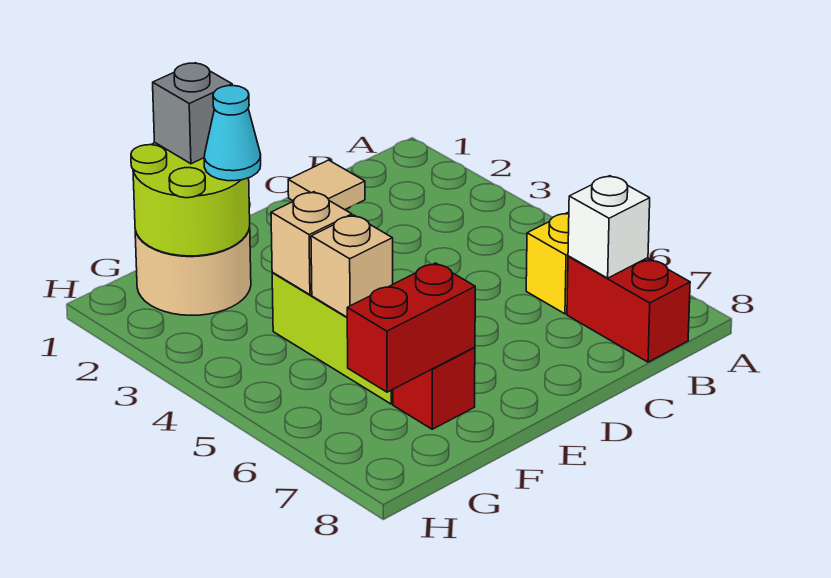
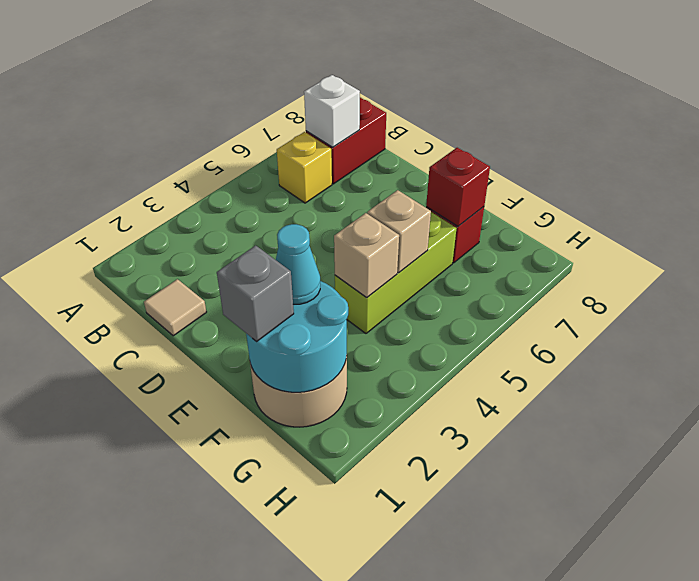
lime 2x2 round brick [131,143,250,256] -> cyan 2x2 round brick [246,281,348,392]
red 1x2 brick [347,263,475,392] -> red 1x1 brick [426,148,490,226]

